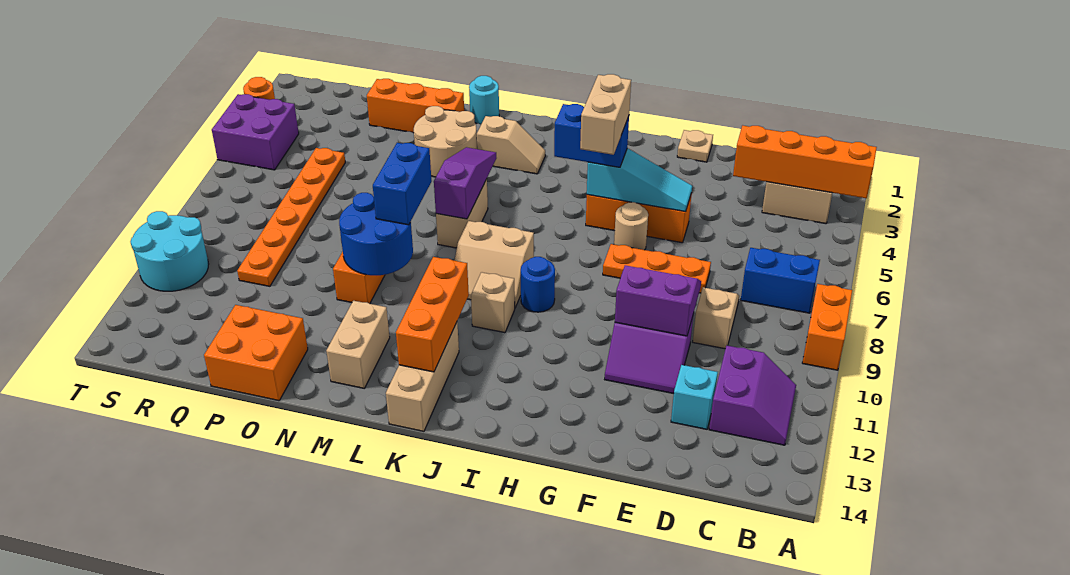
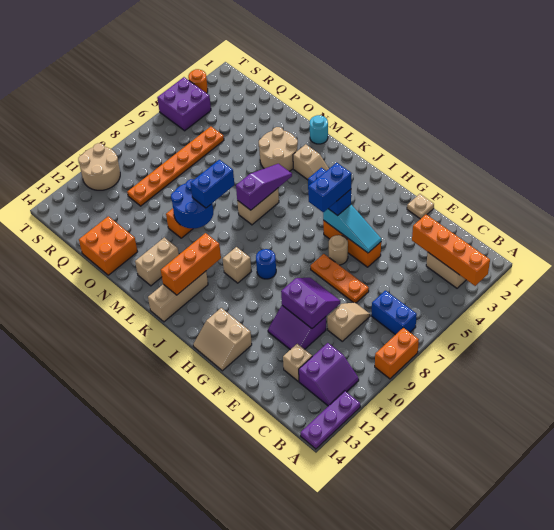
none -> purple 1x3 plate [300,391,360,449]
cyan 1x1 brick [671,365,718,429] -> tan 1x1 brick [283,344,312,381]
tan 1x2 brick [580,74,631,155] -> blue 1x2 brick [308,163,352,212]
tan 2x2 slope [454,221,534,307] -> tan 2x2 slope moved to [193,308,252,371]
orange 1x3 brick [367,79,464,133] -> none
cyan 2x2 round brick [130,211,209,291] -> tan 2x2 round brick [78,143,120,190]

